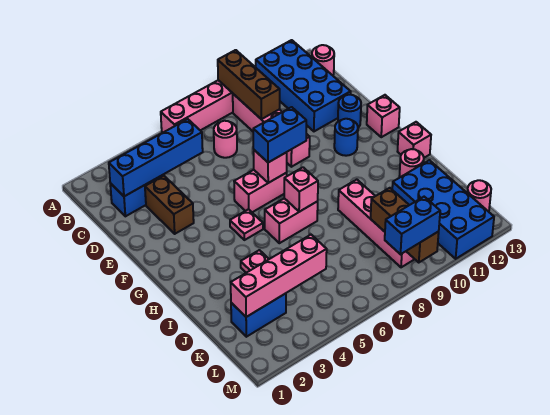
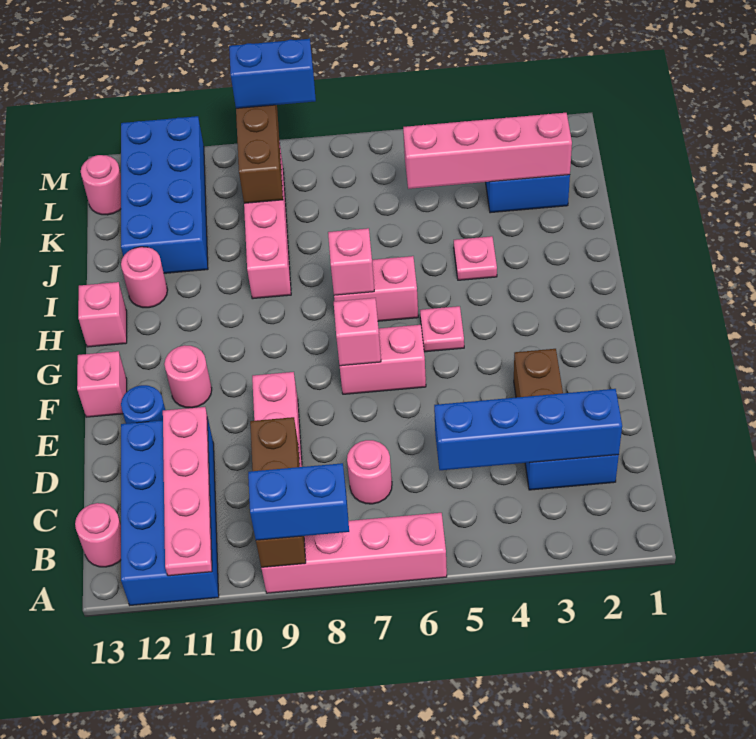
none -> pink 1x4 plate [163,407,212,576]
blue 1x2 brick [253,107,306,162] -> blue 1x2 brick moved to [248,463,349,540]
blue 1x1 round brick [334,119,358,156] -> pink 1x1 round brick [164,345,212,408]

